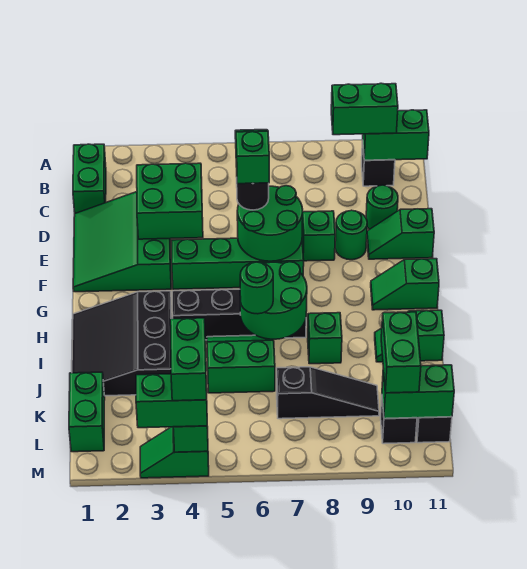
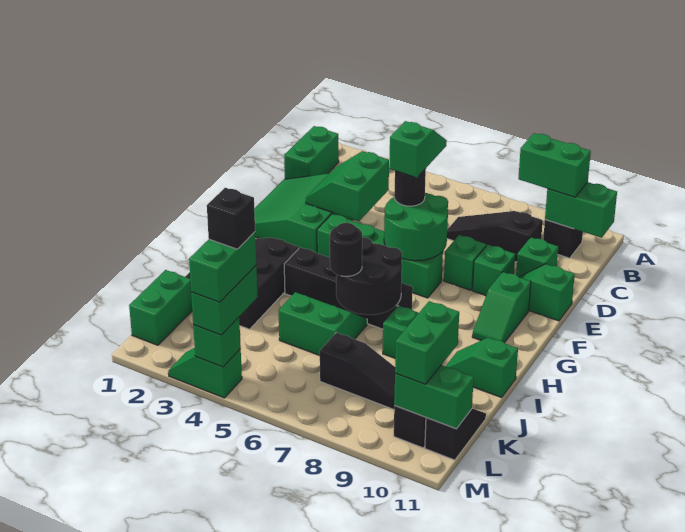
none -> black 1x3 slope [447,211,543,262]
green 2x2 brick [137,163,203,239] -> green 2x2 slope [306,151,389,221]
green 1x1 round brick [366,185,398,230] -> green 1x1 brick [516,237,558,277]
green 1x1 round brick [335,210,367,260] -> green 1x1 brick [472,245,515,296]
green 1x2 slope [371,259,439,310] -> green 1x2 slope turned to [472,272,531,343]
green 2x2 round brick [240,262,307,339] -> black 2x2 round brick [336,237,402,315]
green 1x1 round brick [240,262,273,314] -> black 1x1 round brick [330,223,362,277]
none -> black 1x1 brick [207,188,255,249]
green 1x2 brick [136,374,207,428] -> green 1x2 brick turned to [191,266,258,335]

